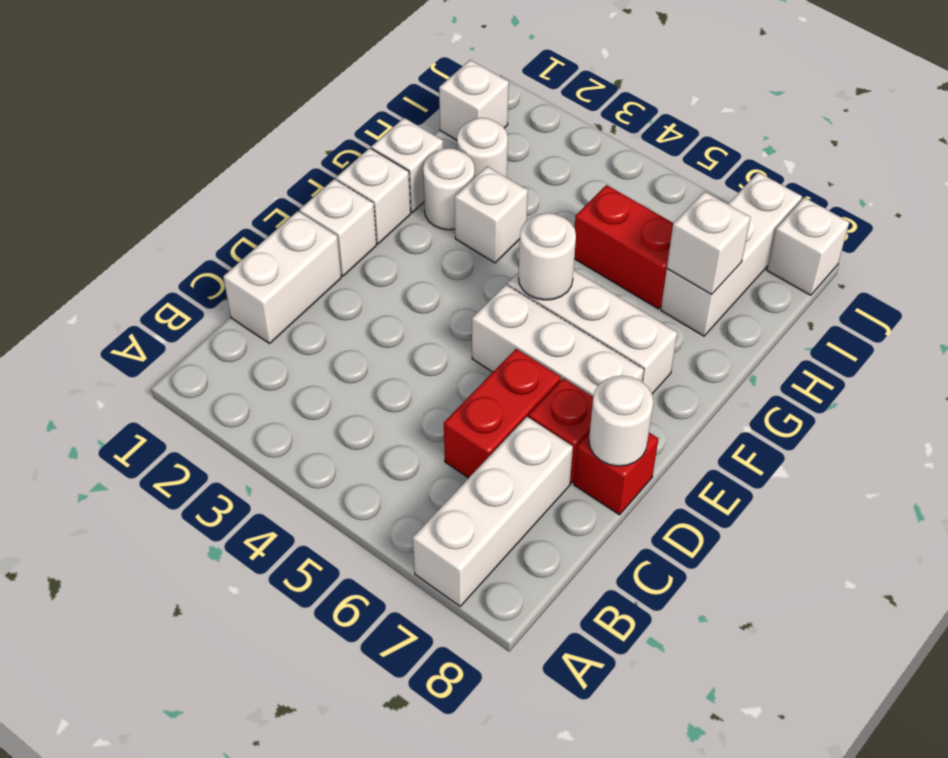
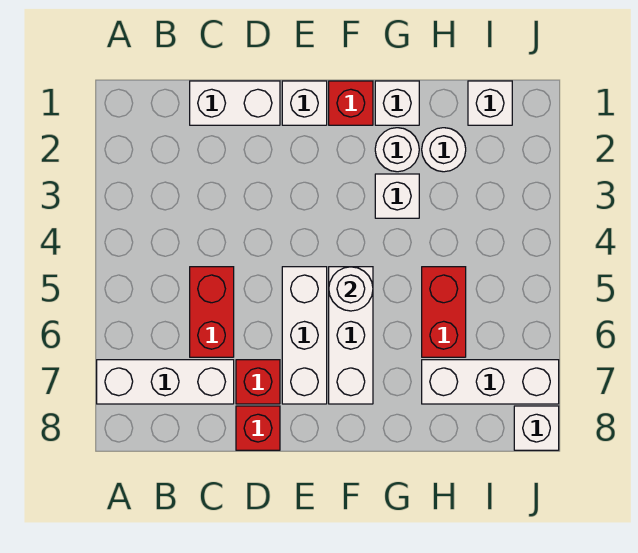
red 1x2 brick [444,349,561,478] -> red 1x2 brick turned to [190,267,234,357]
white 1x1 round brick [589,376,653,466] -> none
white 1x1 brick [336,148,411,244] -> red 1x1 brick [329,81,373,125]
white 1x1 brick [667,191,751,294] -> none

